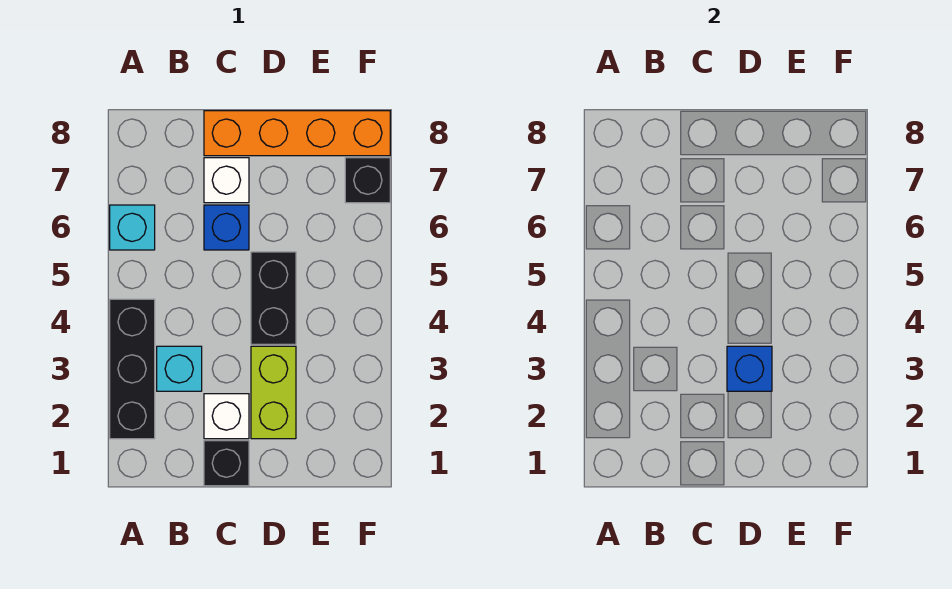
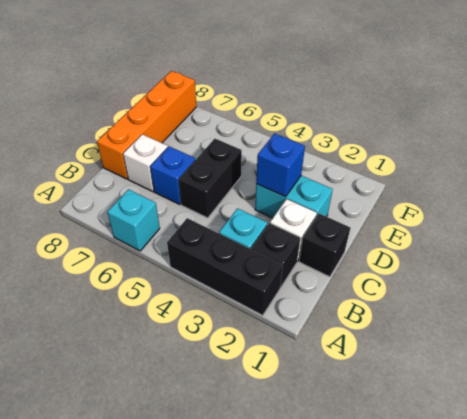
lime 1x2 brick [251,346,296,439] -> cyan 1x2 brick [255,176,333,218]
black 1x2 brick [251,252,296,344] -> black 1x2 brick turned to [179,139,242,218]
black 1x1 brick [345,158,390,203] -> black 1x1 brick moved to [252,223,300,288]

